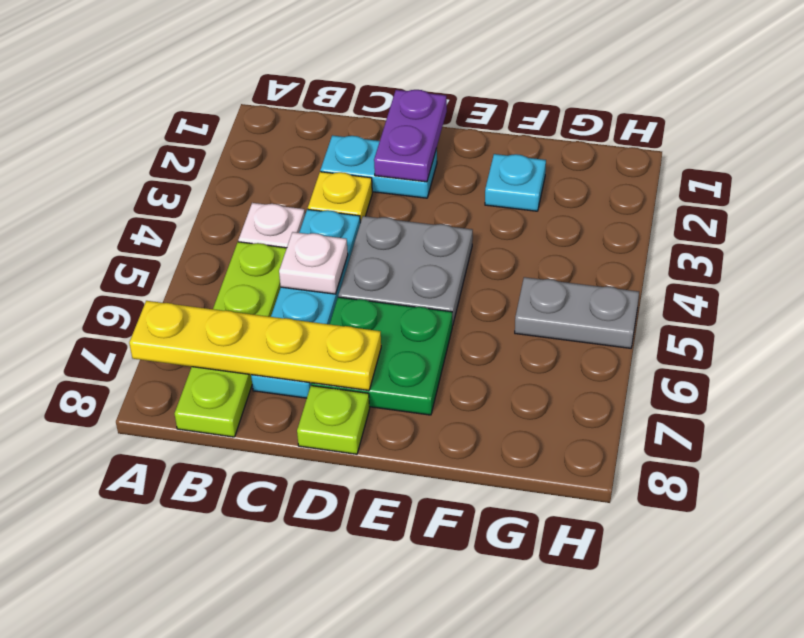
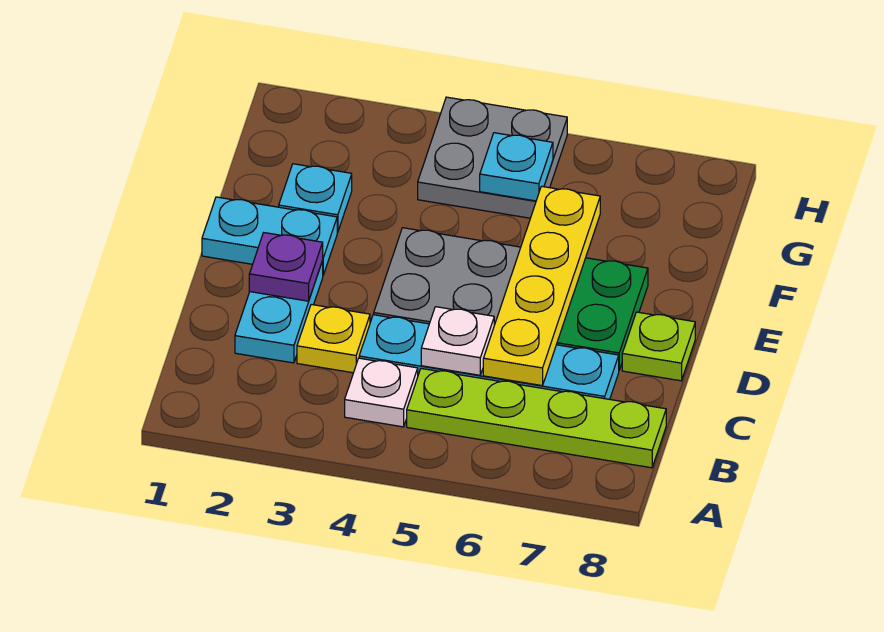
yellow 1x4 plate [129,301,381,391] -> yellow 1x4 plate moved to [483,186,600,386]
purple 1x2 plate [374,90,447,182] -> purple 1x1 plate [249,233,323,301]
none -> cyan 1x2 plate [202,197,337,275]
grey 1x2 plate [515,277,639,348] -> grey 2x2 plate [418,97,567,218]
none -> cyan 1x1 plate [480,133,553,201]

